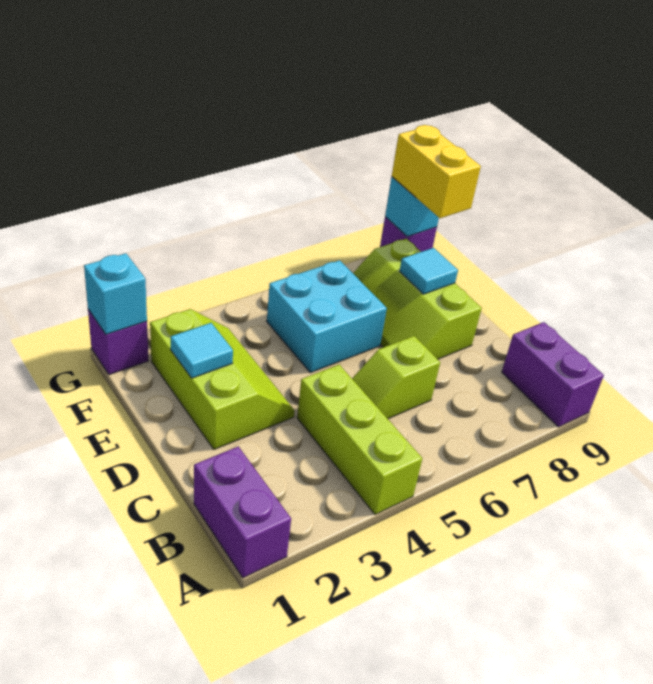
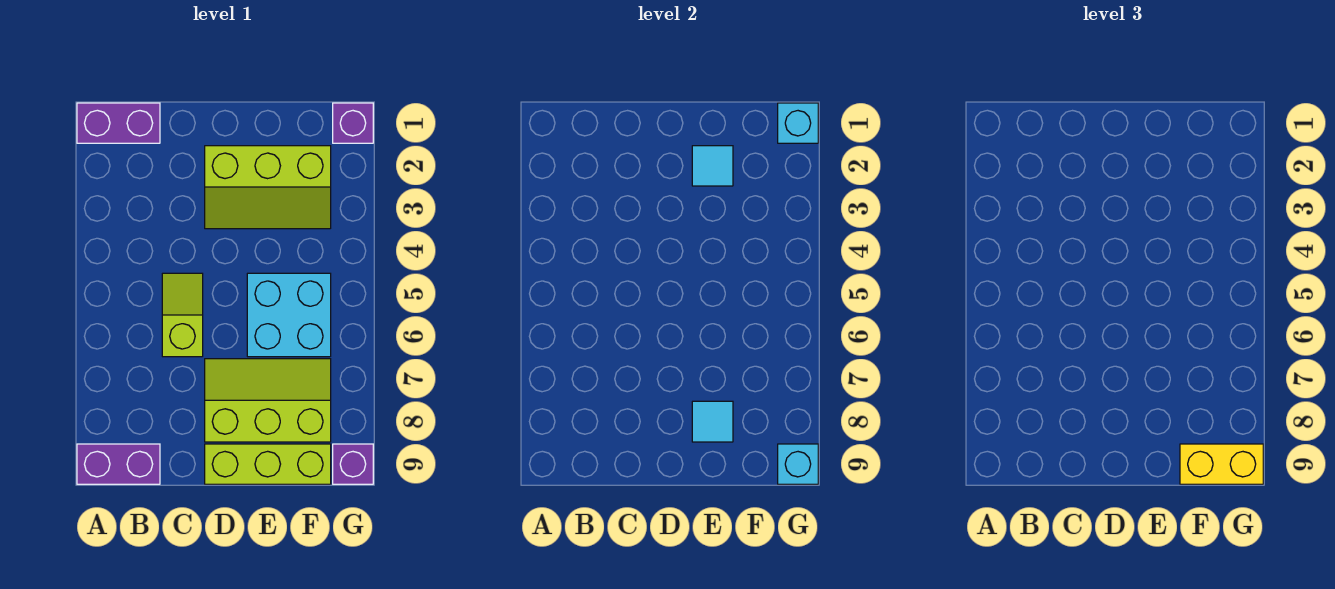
lime 1x3 brick [297,365,422,515] -> lime 1x3 brick moved to [205,444,331,484]

